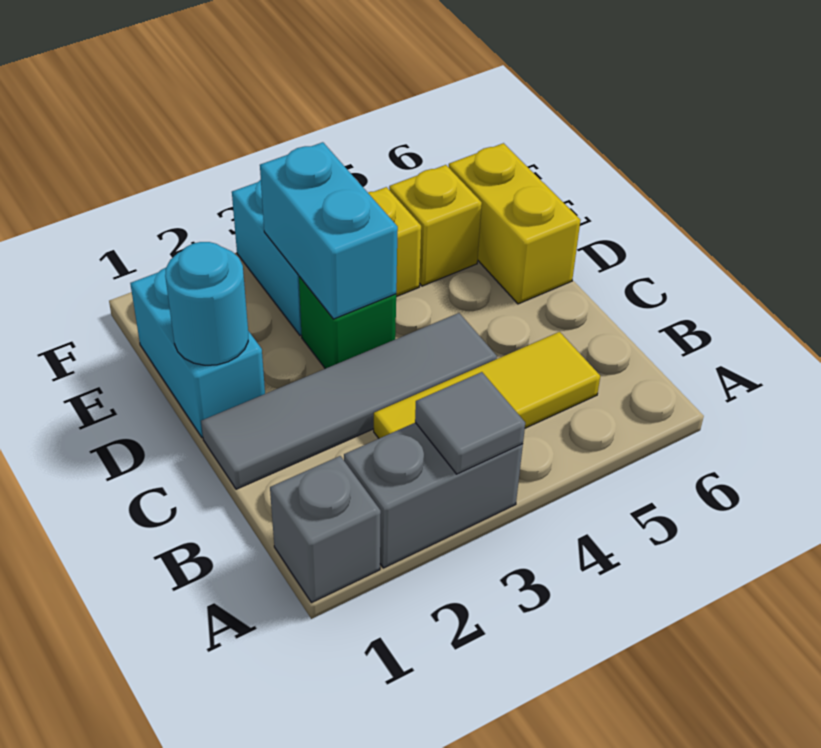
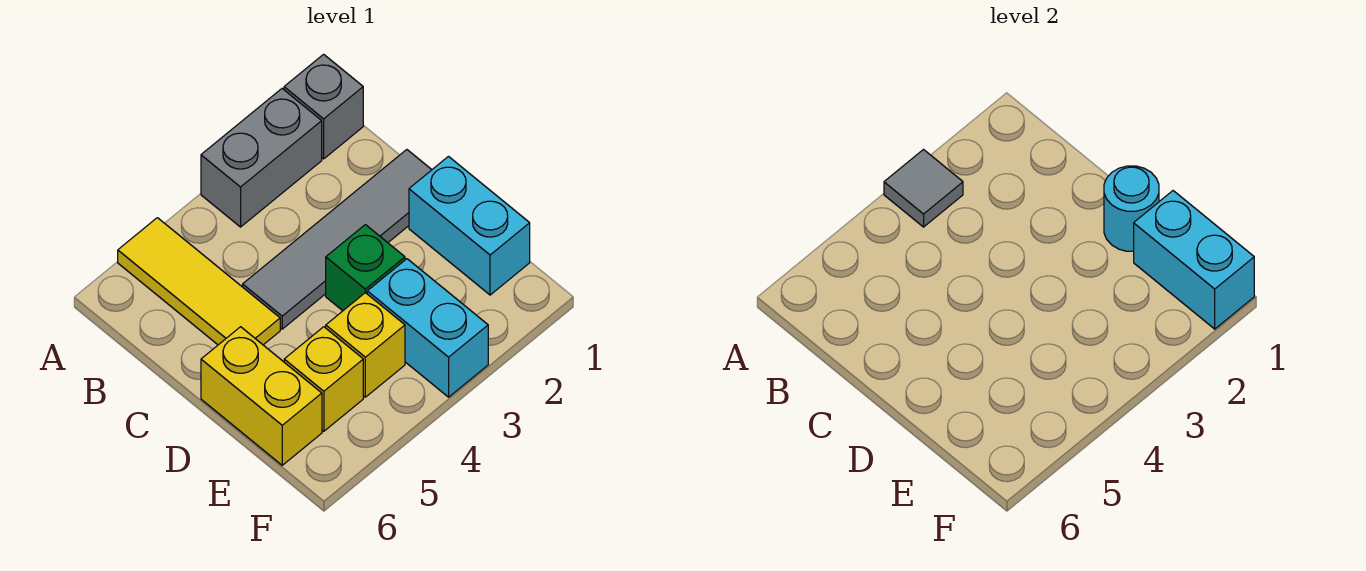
yellow 1x3 tile [374,332,600,438] -> yellow 1x3 tile turned to [118,218,280,345]
cyan 1x2 brick [260,142,398,319] -> cyan 1x2 brick moved to [1134,191,1254,329]

